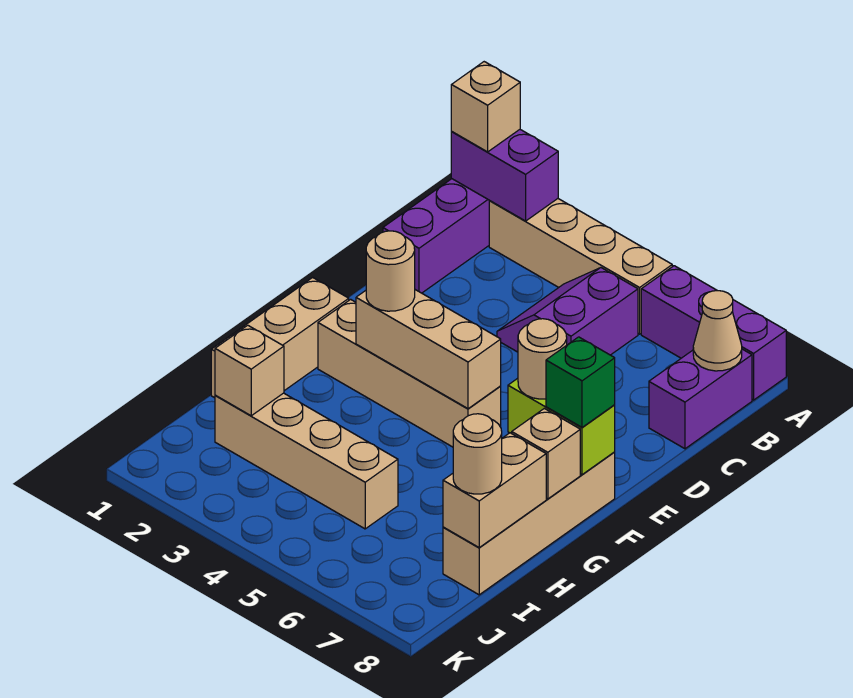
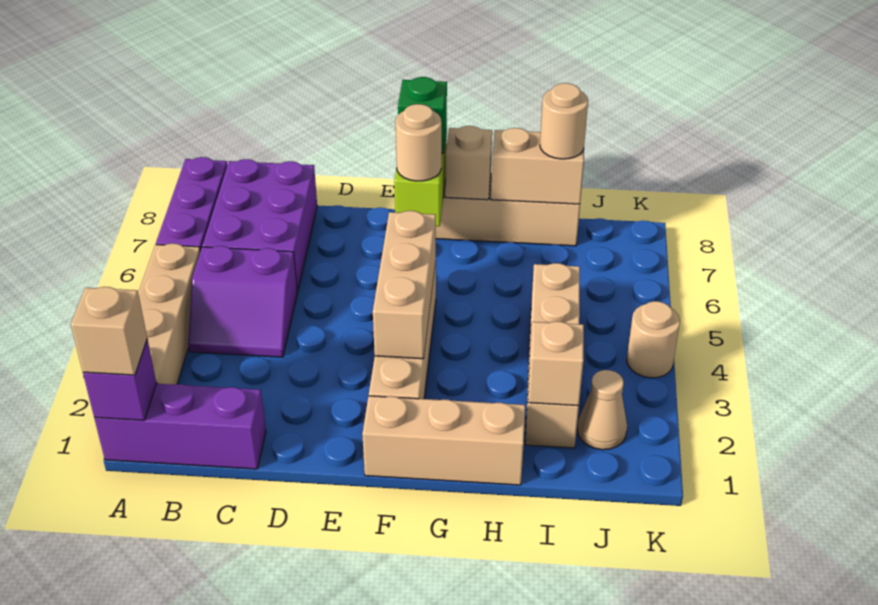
purple 1x2 brick [451,130,558,221] -> purple 1x1 brick [83,339,156,420]
purple 1x2 brick [649,349,752,449] -> purple 2x3 brick [202,159,317,292]
tan 1x1 cone [693,291,742,371] -> tan 1x1 cone moved to [577,370,627,450]
tan 1x1 round brick [366,231,415,311] -> tan 1x1 round brick moved to [627,301,680,378]

